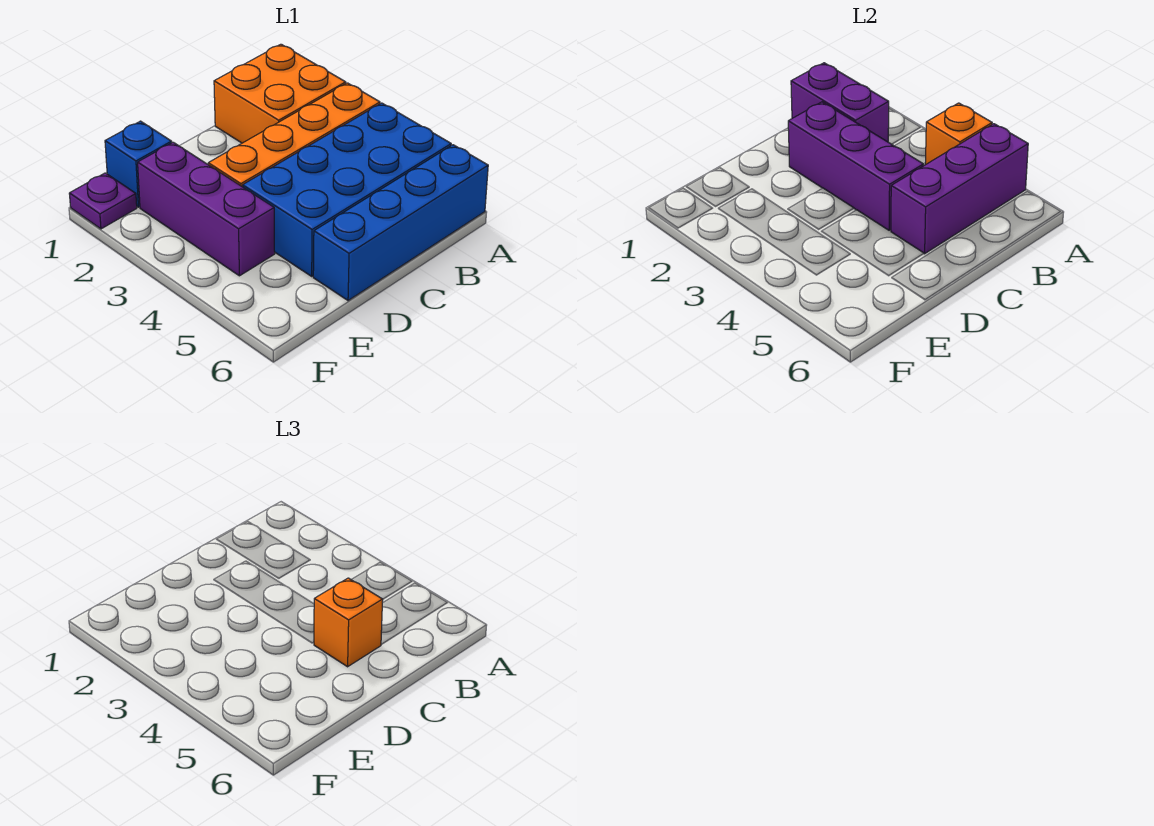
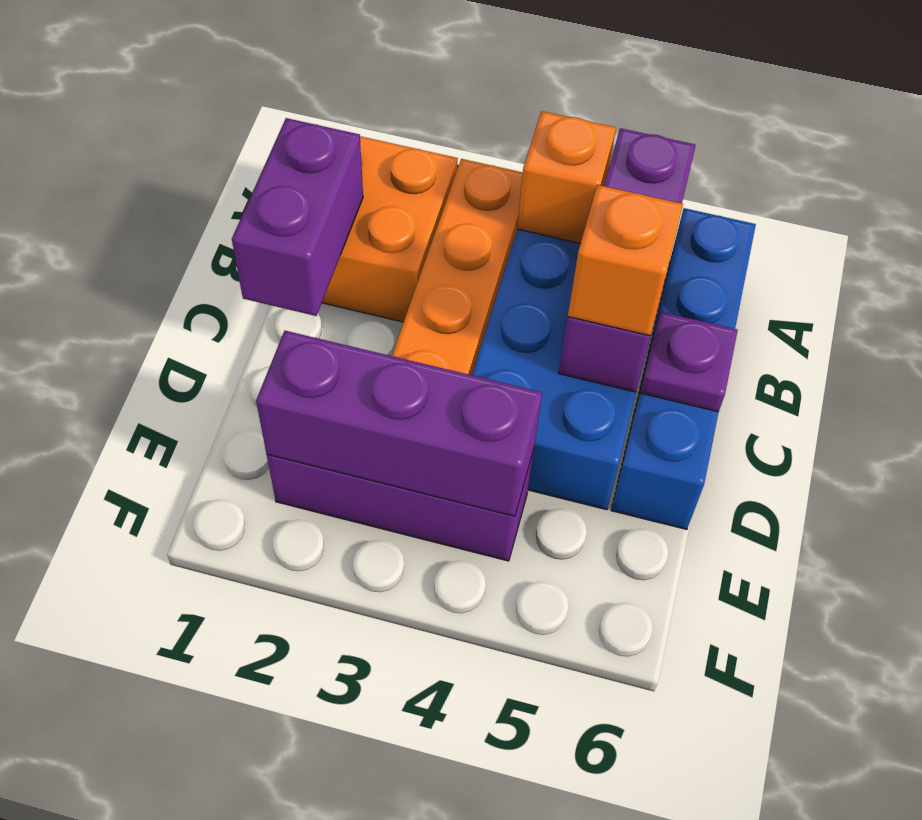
purple 1x2 brick [791,63,889,142] -> purple 1x2 brick turned to [232,118,363,316]
purple 1x3 brick [788,102,923,230] -> purple 1x3 brick moved to [256,331,542,516]
blue 1x1 brick [105,121,172,207] -> none
purple 1x1 plate [69,173,137,229] -> purple 1x1 plate moved to [640,312,738,412]

